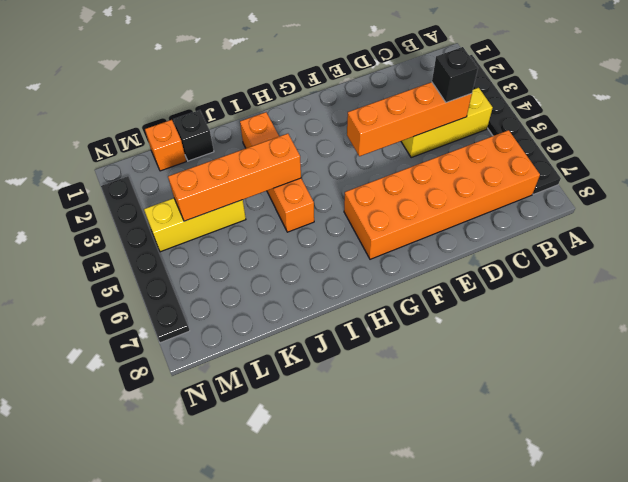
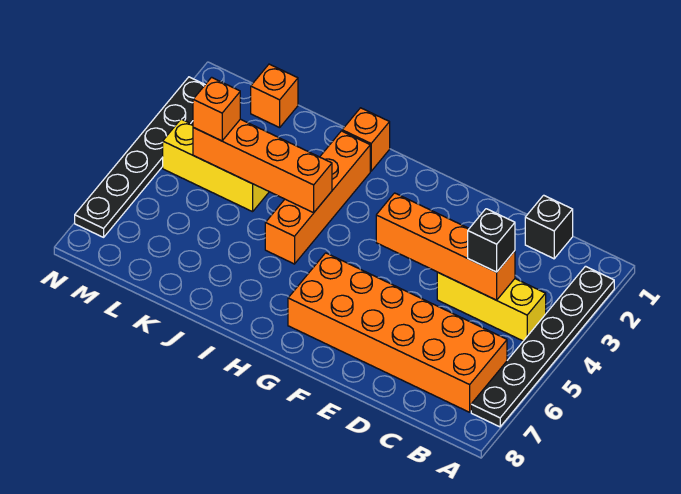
none -> orange 1x1 brick [342,108,390,171]
black 1x1 brick [173,110,214,161] -> black 1x1 brick moved to [525,195,573,259]
none -> orange 1x1 brick [193,77,240,141]

